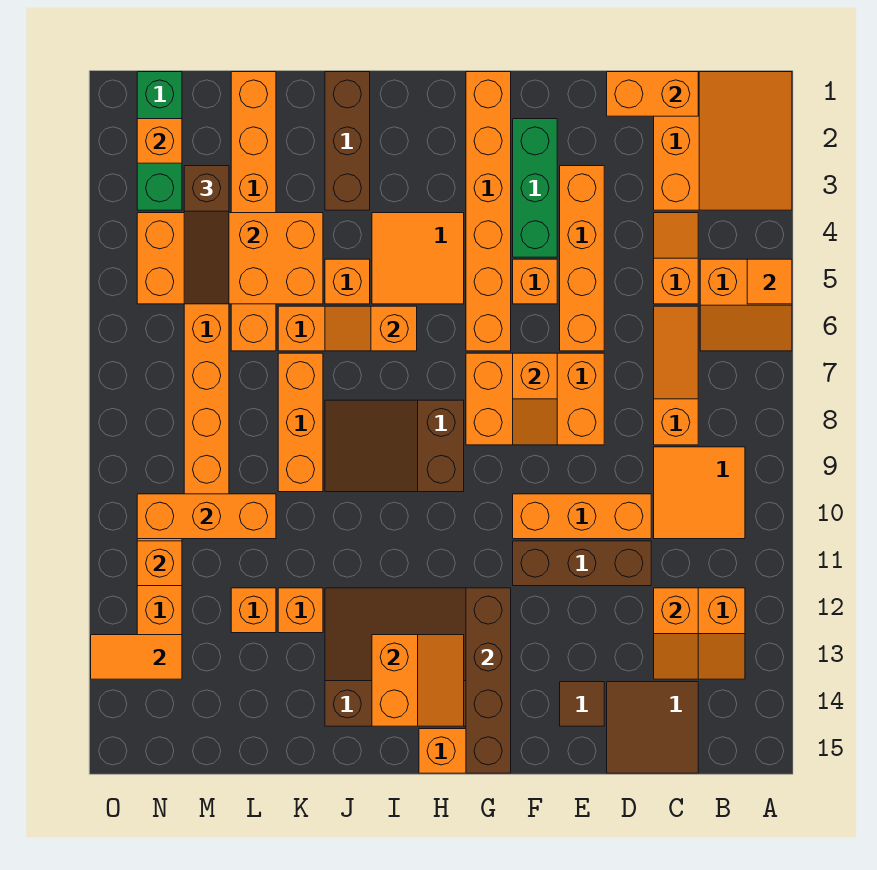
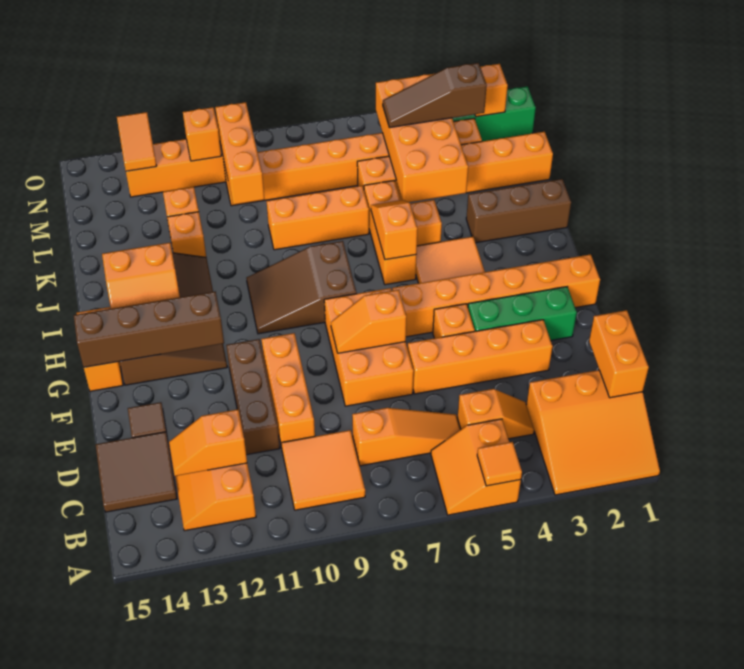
brown 2x3 slope [325,400,464,492] -> brown 2x3 slope turned to [247,241,357,334]

